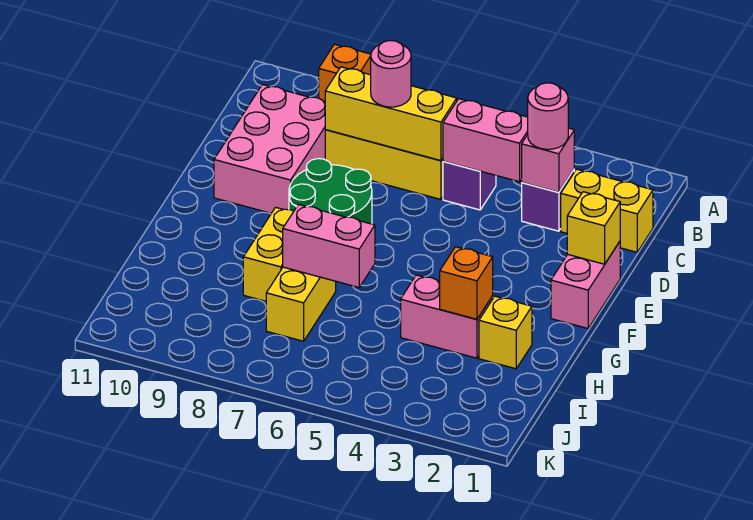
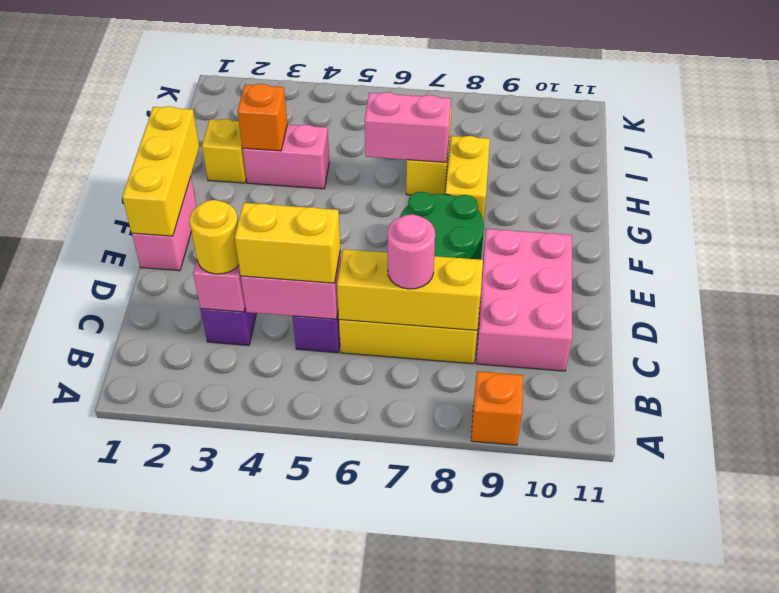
yellow 1x2 brick [561,169,653,252] -> yellow 1x2 brick moved to [235,203,340,283]
pink 1x1 round brick [528,83,568,149] -> yellow 1x1 round brick [190,200,239,274]
yellow 1x1 brick [567,192,620,264] -> yellow 1x3 brick [122,106,199,236]

